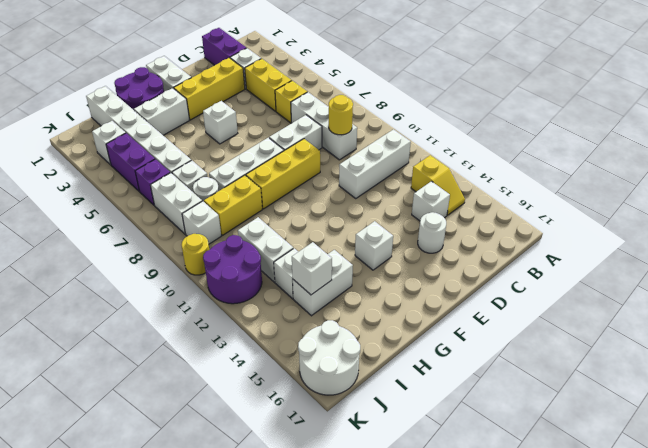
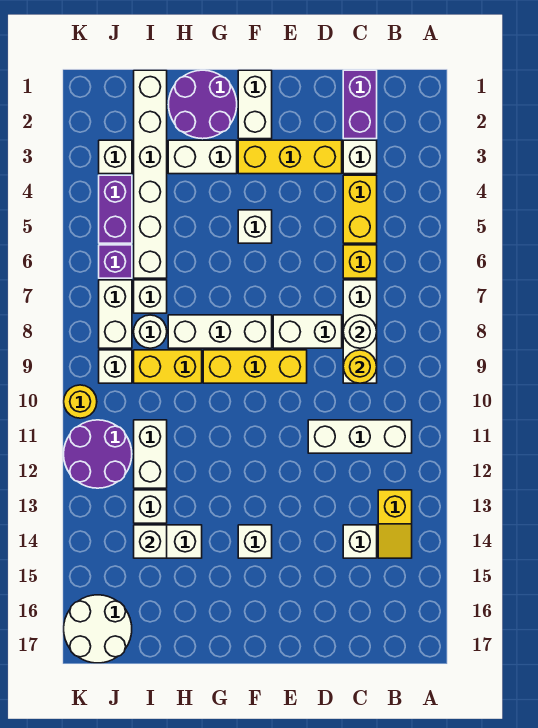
white 1x1 round brick [418,212,446,253] -> white 1x1 round brick moved to [343,315,377,348]

